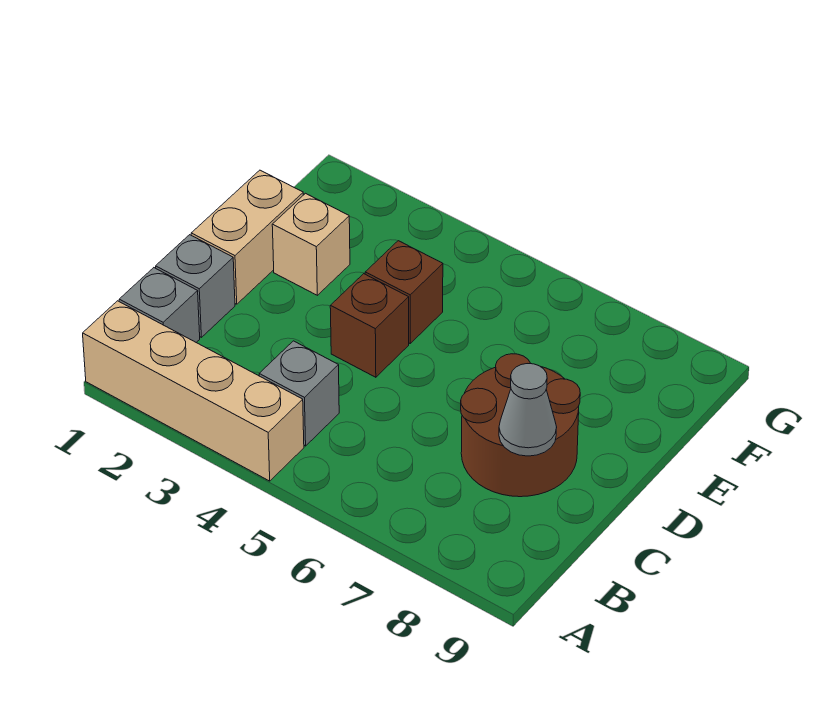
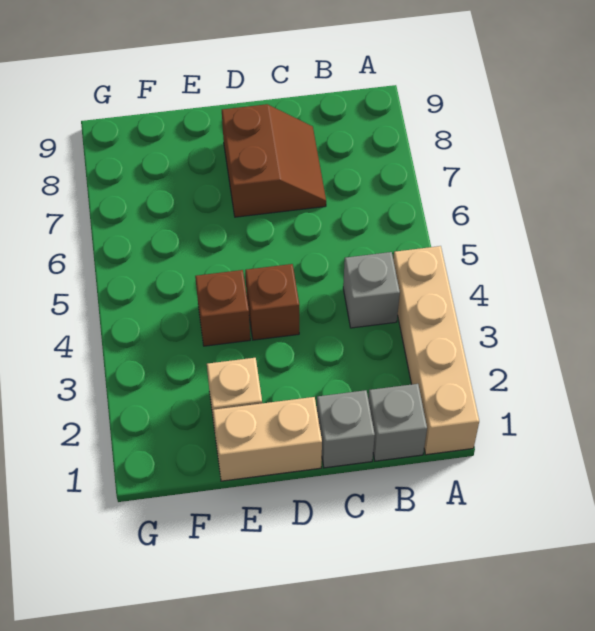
brown 2x2 round brick [461,354,580,497] -> brown 2x2 slope [222,104,326,217]
grey 1x1 cone [499,364,557,456] -> none

